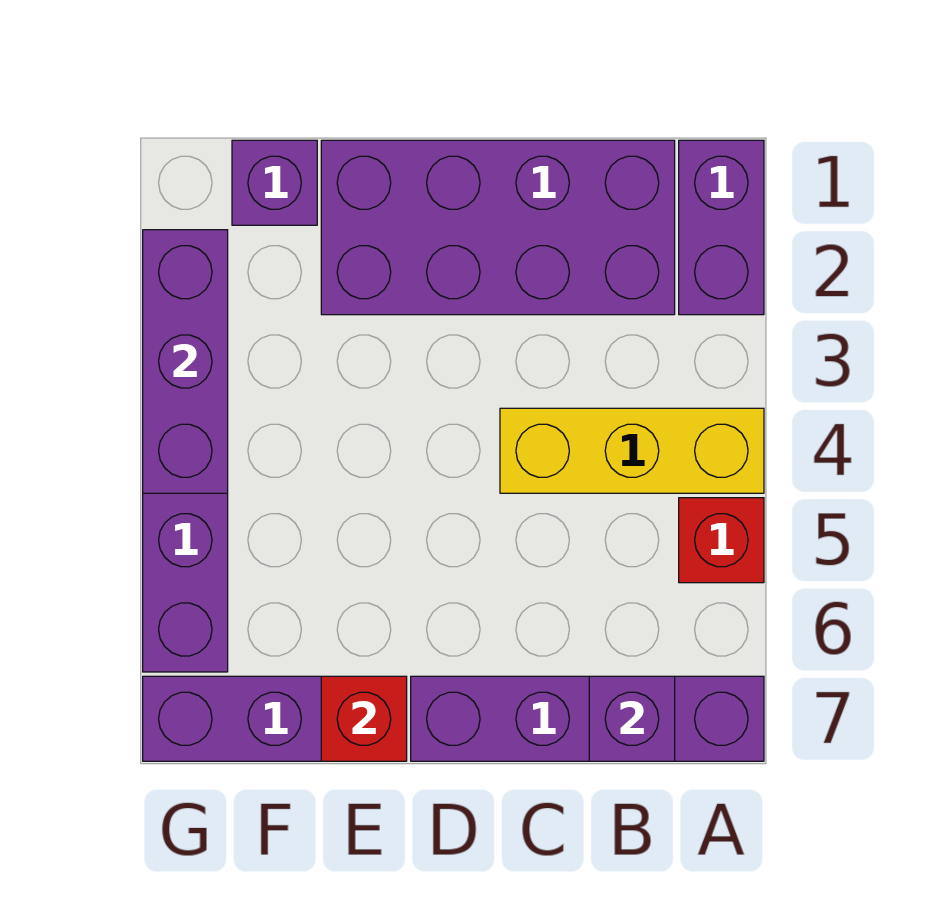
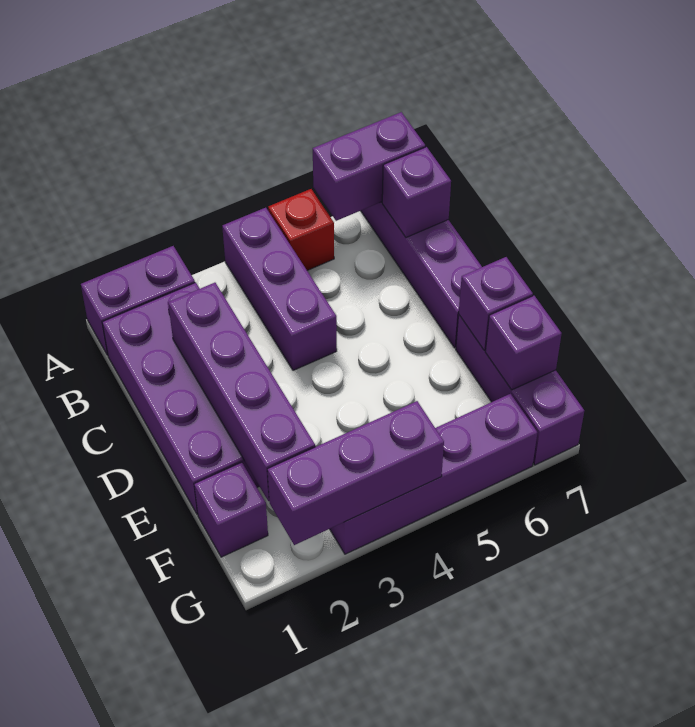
yellow 1x3 brick [500,408,764,493] -> purple 1x3 brick [222,208,337,370]
none -> purple 1x2 brick [313,112,425,221]
none -> purple 1x4 brick [168,283,315,501]
red 1x1 brick [321,676,407,761] -> purple 1x1 brick [459,257,533,350]
none -> purple 1x1 brick [485,296,562,390]

